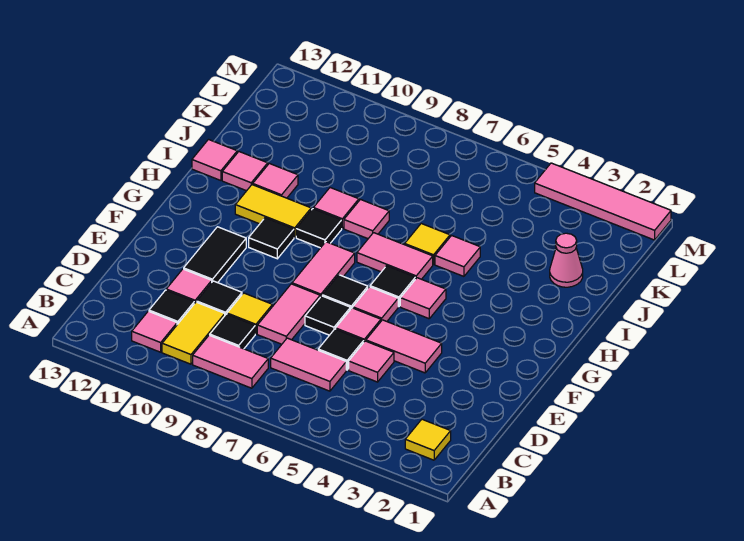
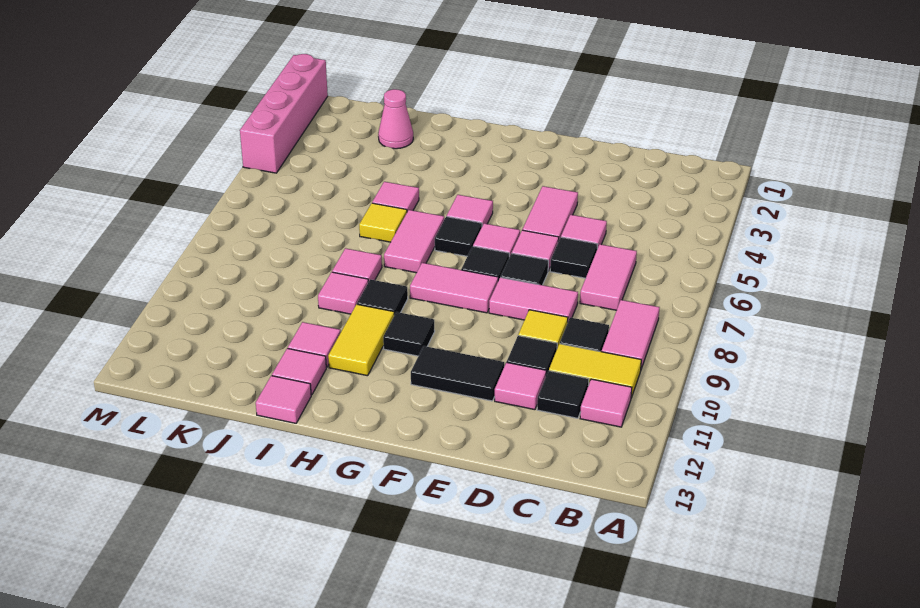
yellow 1x1 tile [405,419,451,460] -> none
pink 1x4 tile [535,163,671,240] -> pink 1x4 brick [240,54,328,173]

